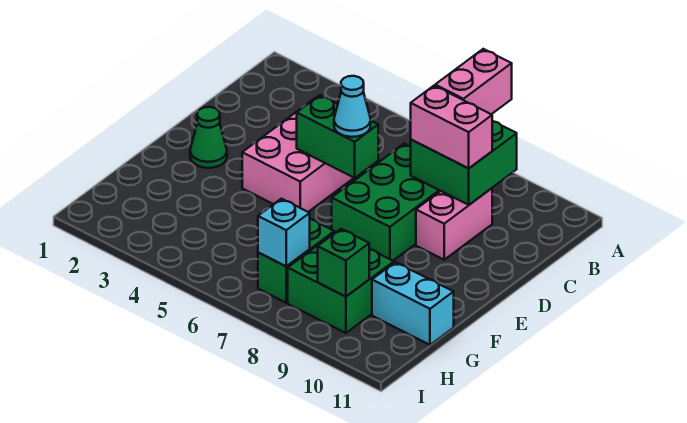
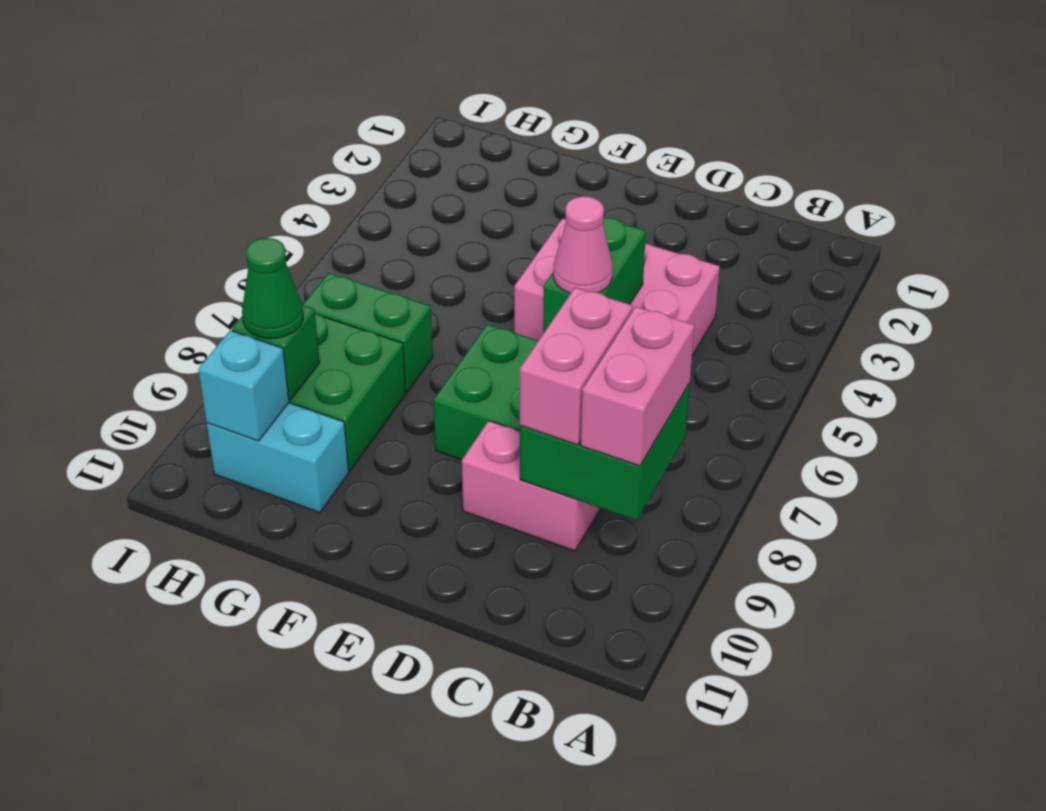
pink 1x2 brick [435,49,512,114] -> pink 1x2 brick turned to [581,307,694,466]
cyan 1x1 cone [334,76,371,137] -> pink 1x1 cone [554,196,613,294]
green 1x1 cone [190,107,227,168] -> green 1x1 cone moved to [242,238,303,339]
cyan 1x2 brick [372,262,454,345] -> cyan 1x2 brick turned to [207,403,349,513]
cyan 1x1 brick [258,199,310,266] -> cyan 1x1 brick moved to [198,330,289,441]

